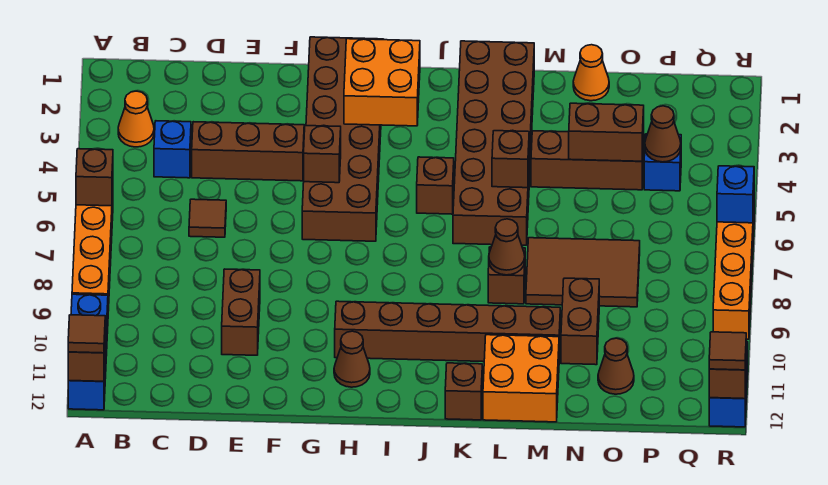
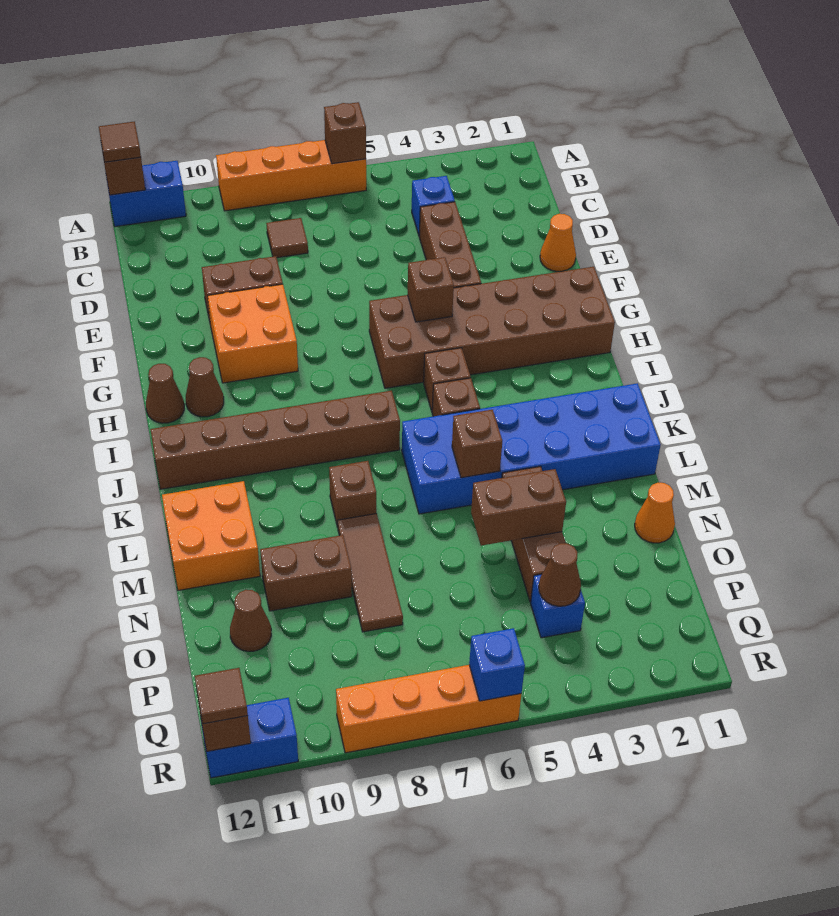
blue 1x3 brick [68,294,108,410] -> blue 1x2 brick [107,161,186,227]
orange 1x1 cone [118,91,154,147] -> orange 1x1 cone moved to [540,214,576,271]
brown 1x1 tile [189,199,226,237] -> brown 1x1 tile moved to [266,218,308,258]
orange 2x2 brick [344,39,420,126] -> orange 2x2 brick moved to [207,284,298,383]
brown 1x6 brick [335,301,560,362] -> brown 1x6 brick turned to [150,391,400,489]
brown 2x6 brick [453,41,534,245] -> blue 2x6 brick [402,383,661,514]
brown 1x1 brick [445,363,482,420] -> brown 1x1 brick moved to [424,348,471,411]
brown 1x1 cone [489,219,525,275] -> brown 1x1 cone moved to [146,364,184,423]
brown 2x3 tile [526,238,640,307] -> brown 1x3 tile [338,514,403,632]
brown 1x2 brick [569,103,644,161] -> brown 1x2 brick turned to [471,469,566,546]

